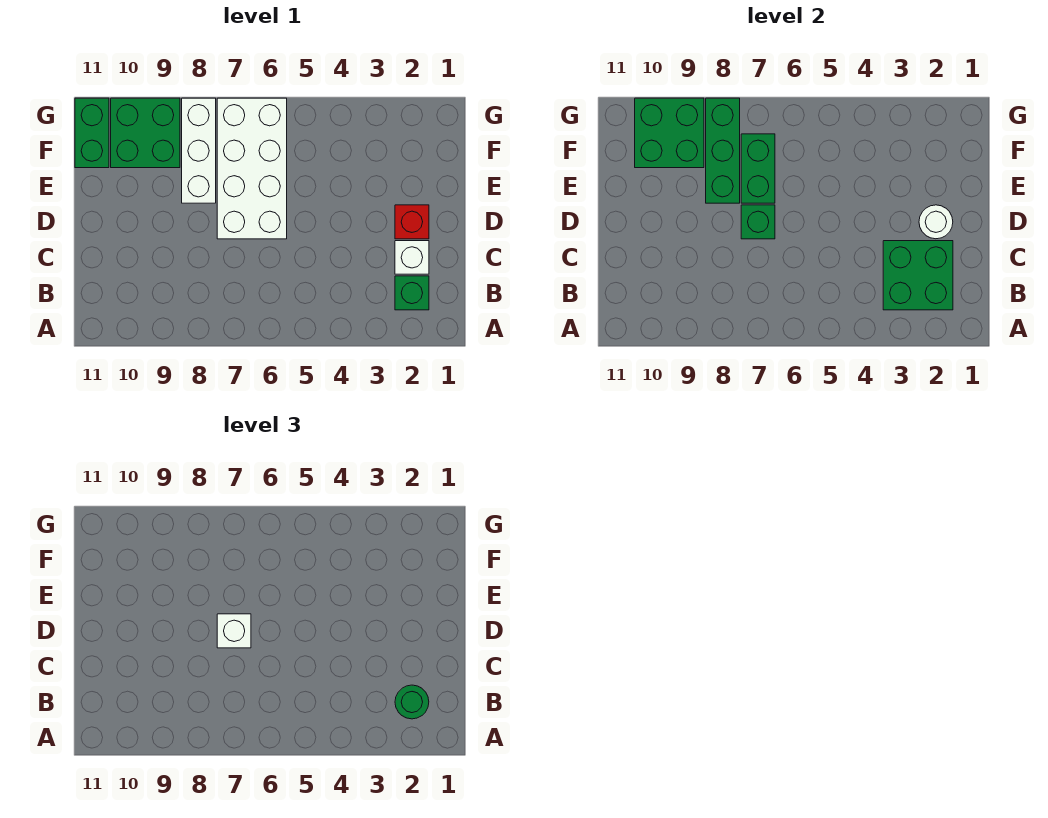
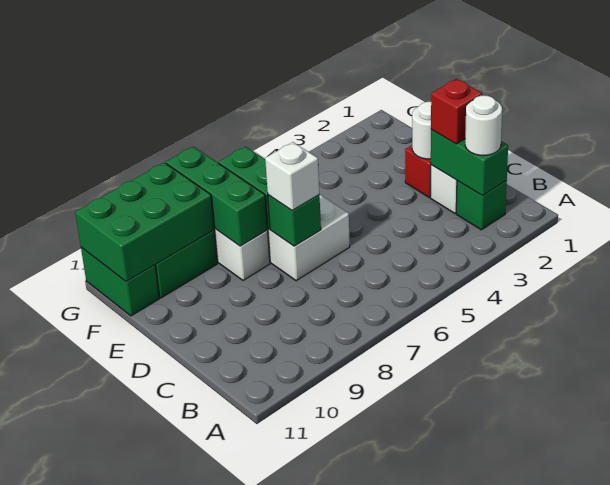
green 2x2 brick [883,241,953,310] -> green 1x2 brick [431,130,508,196]
green 1x1 round brick [395,685,429,719] -> white 1x1 round brick [465,96,502,155]
none -> red 1x1 brick [431,79,482,144]
green 2x2 brick [635,98,704,168] -> green 2x3 brick [75,163,214,281]

